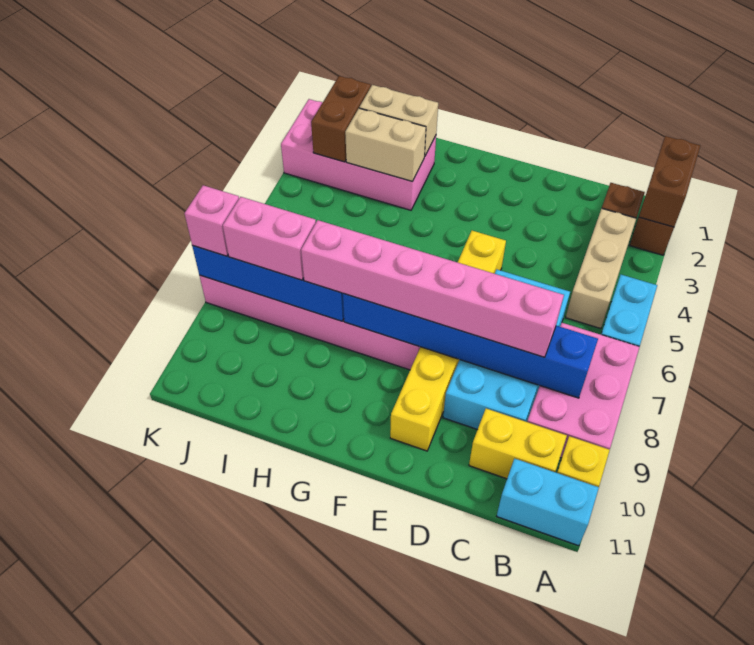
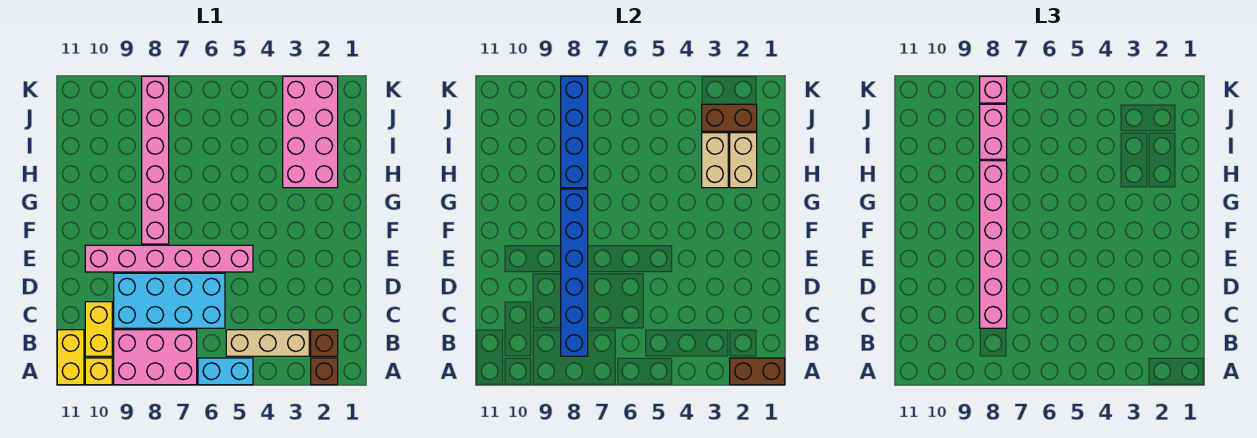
cyan 1x2 brick [497,459,599,546] -> yellow 1x2 brick [57,330,84,385]
yellow 1x6 brick [390,231,506,451] -> pink 1x6 brick [85,245,253,272]

